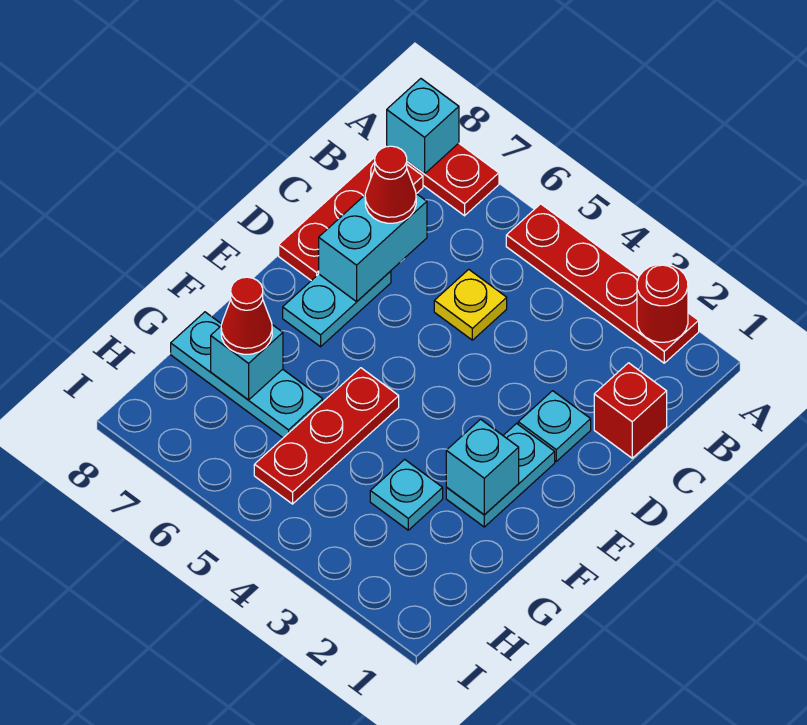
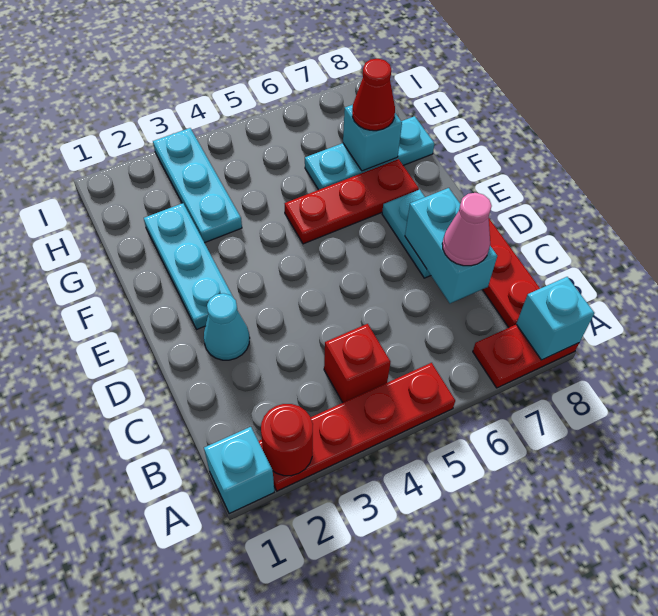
red 1x1 brick [594,363,667,458] -> red 1x1 brick moved to [324,324,390,403]
yellow 1x1 plate [434,269,507,340] -> none
red 1x1 cone [365,146,416,223] -> pink 1x1 cone [442,193,492,266]
cyan 1x1 plate [518,391,591,461] -> cyan 1x1 cone [204,293,250,360]
cyan 1x2 plate [446,423,555,527] -> cyan 1x3 plate [144,203,233,329]
cyan 1x1 brick [446,419,519,515] -> cyan 1x1 brick moved to [204,427,274,514]
red 1x3 plate [254,368,399,504] -> red 1x3 plate turned to [285,159,419,244]
cyan 1x1 plate [370,459,443,530] -> cyan 1x3 plate [153,128,242,243]

